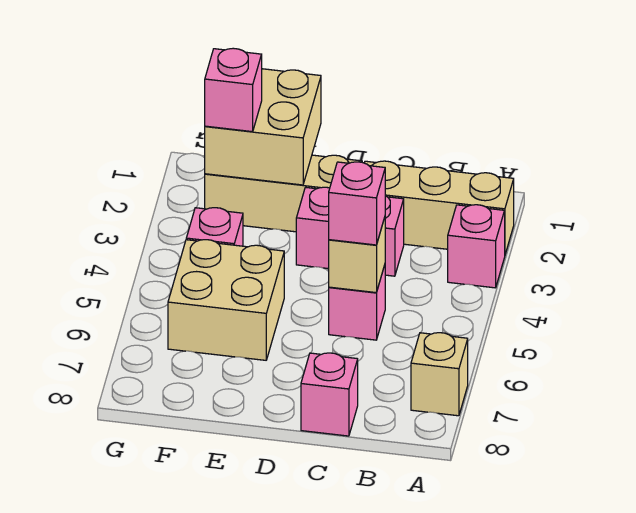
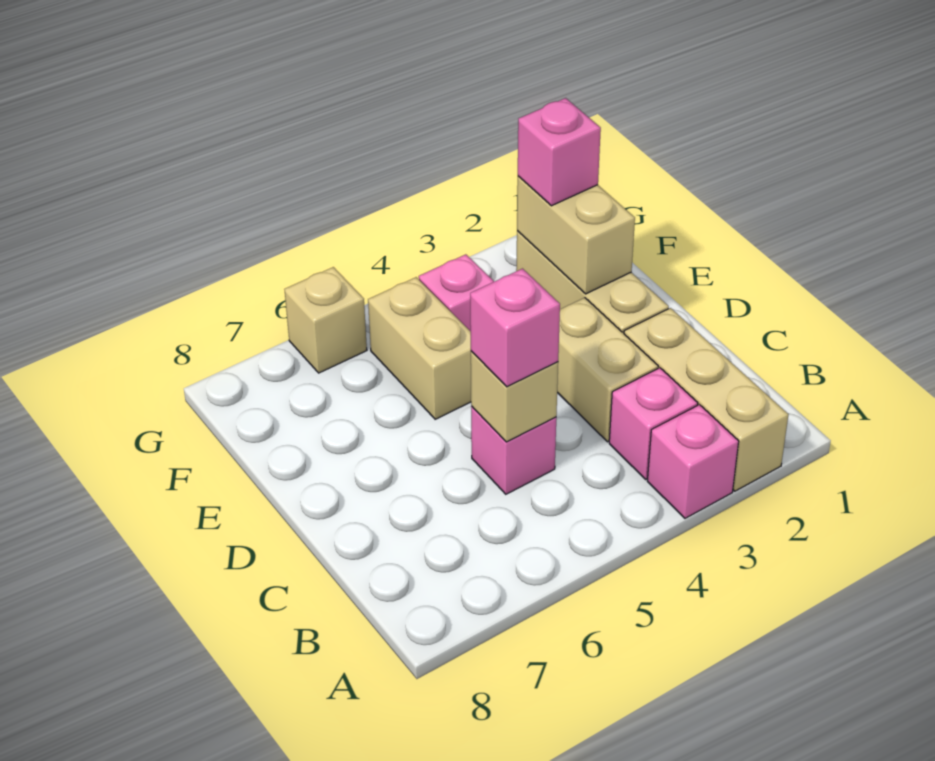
tan 1x1 brick [411,333,468,416] -> tan 1x1 brick moved to [284,267,367,373]
pink 1x2 brick [296,187,404,276] -> tan 1x2 brick [557,298,658,442]
pink 1x1 brick [301,353,358,436] -> pink 1x1 brick moved to [609,368,698,479]
tan 2x2 brick [205,69,321,185] -> tan 1x2 brick [517,176,635,294]
tan 2x2 brick [168,240,284,360] -> tan 1x2 brick [368,277,471,419]

